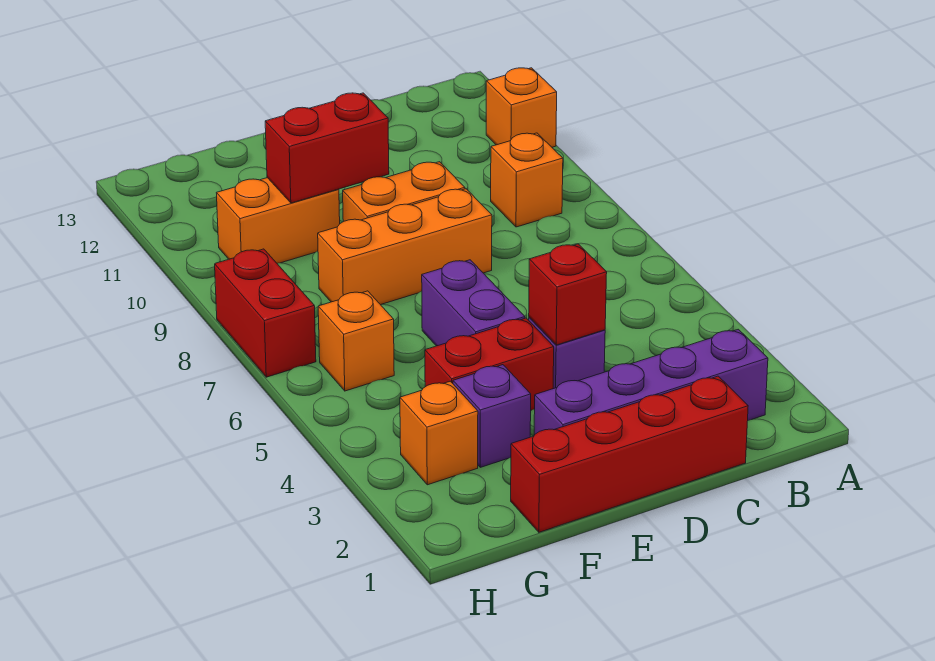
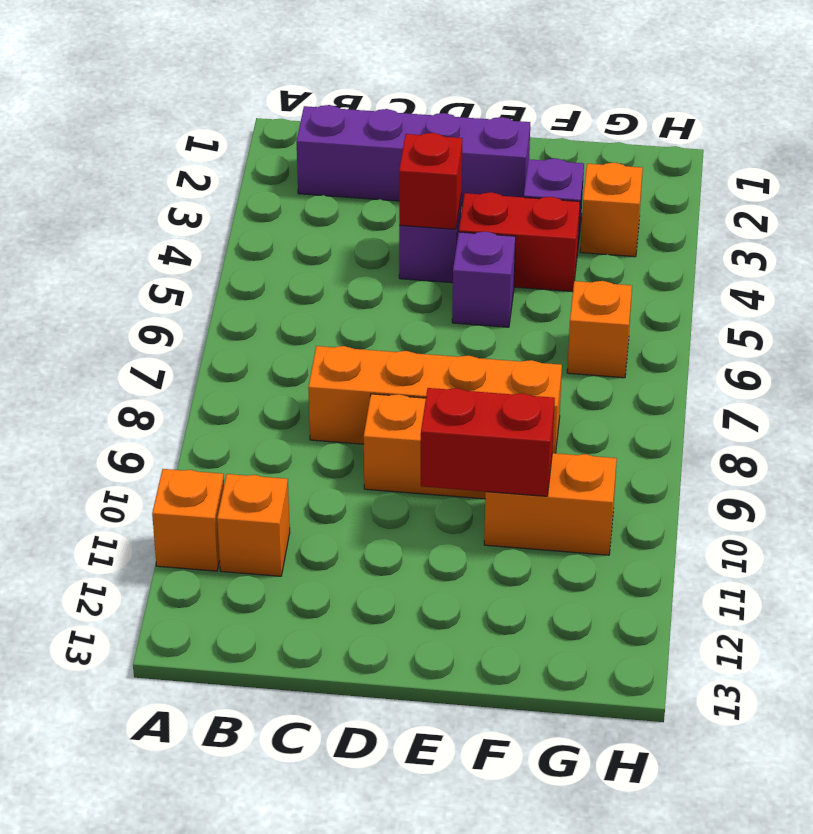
orange 1x1 brick [491,133,563,227] -> orange 1x1 brick moved to [217,474,290,576]
red 1x4 brick [511,376,748,532] -> none
orange 1x3 brick [318,189,492,305] -> orange 1x4 brick [308,346,562,453]
purple 1x2 brick [422,260,525,346] -> purple 1x1 brick [452,232,516,327]
red 1x2 brick [215,249,316,377] -> none

